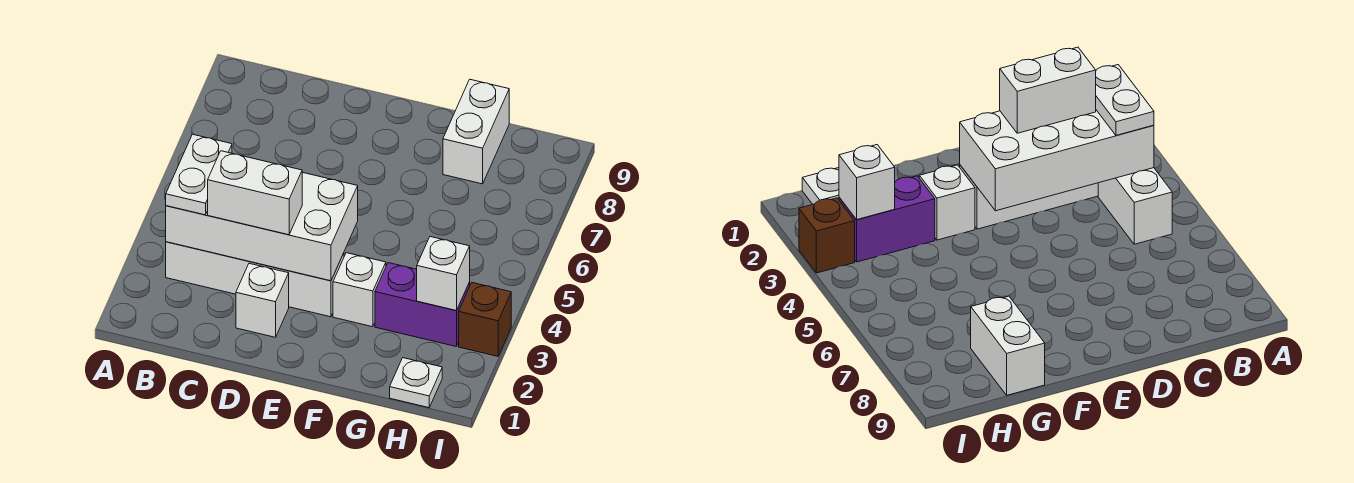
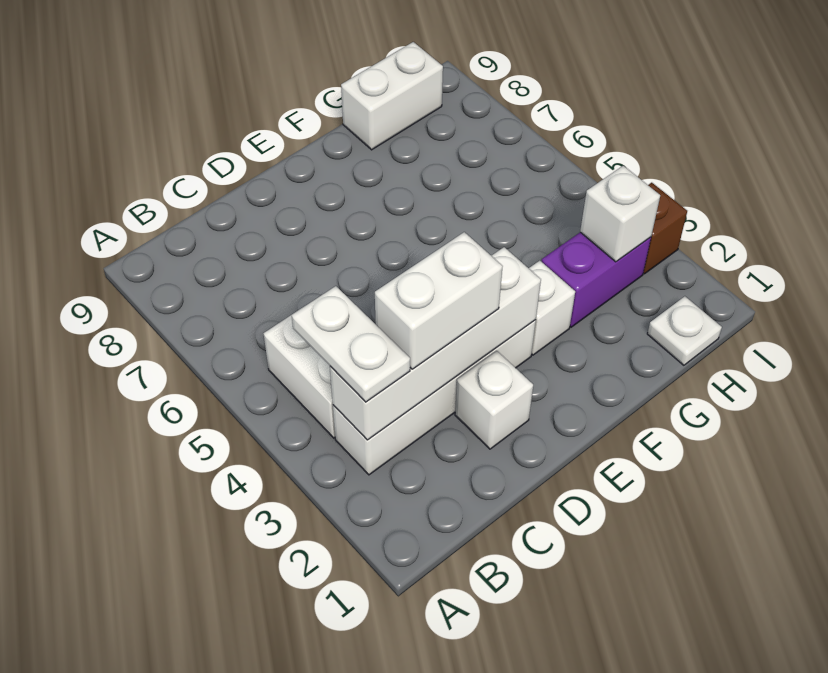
white 2x4 brick [166,172,358,281] -> white 1x4 brick [330,247,541,440]
white 1x2 brick [443,80,509,184] -> white 1x2 brick turned to [341,42,443,150]

